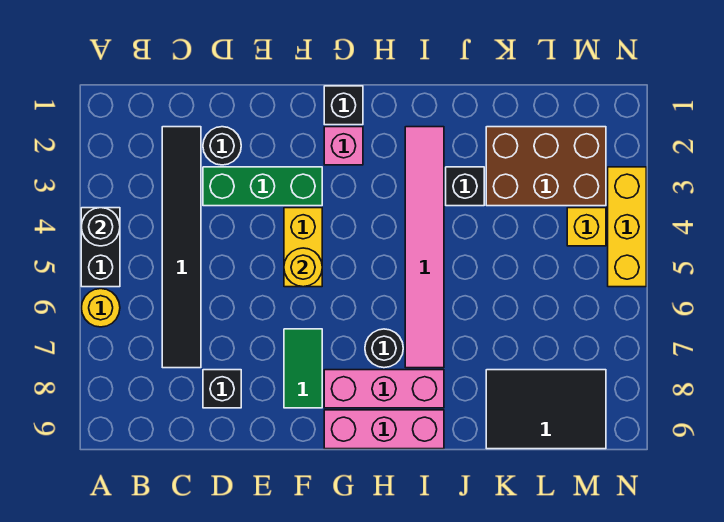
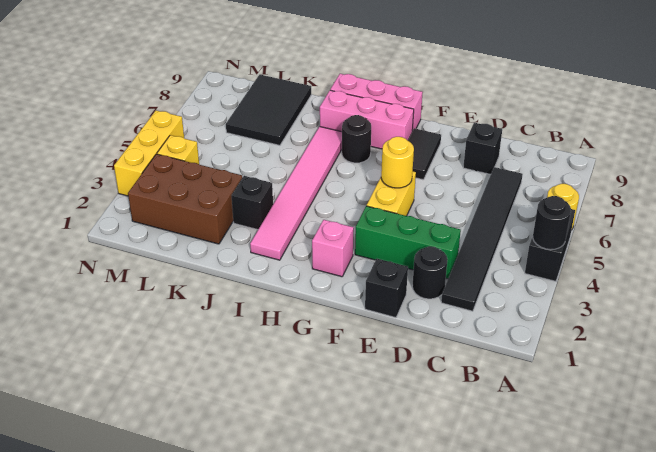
green 1x2 tile [284,329,322,408] -> black 1x2 tile [408,128,441,180]
black 1x1 brick [324,86,363,125] -> black 1x1 brick moved to [365,259,408,318]
black 2x3 tile [486,370,606,449] -> black 2x3 tile turned to [226,75,311,145]

